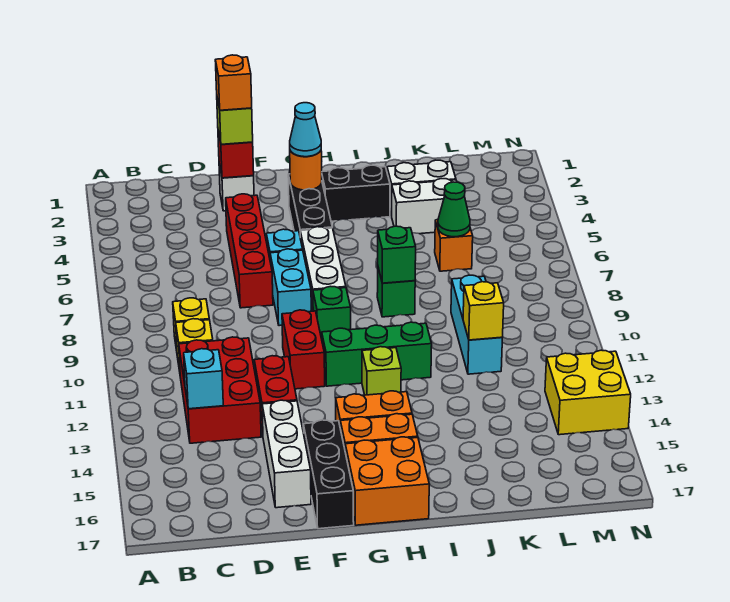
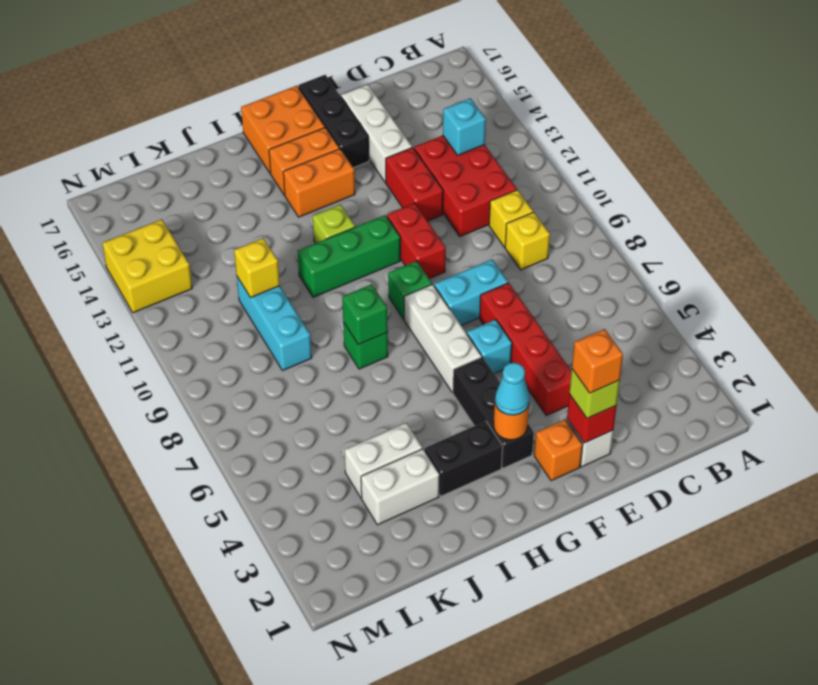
cyan 1x2 brick [270,249,311,326] -> cyan 1x2 brick turned to [434,260,508,326]
orange 1x1 brick [435,220,473,271] -> orange 1x1 brick moved to [534,420,583,481]
green 1x1 cone [438,182,470,237] -> none

